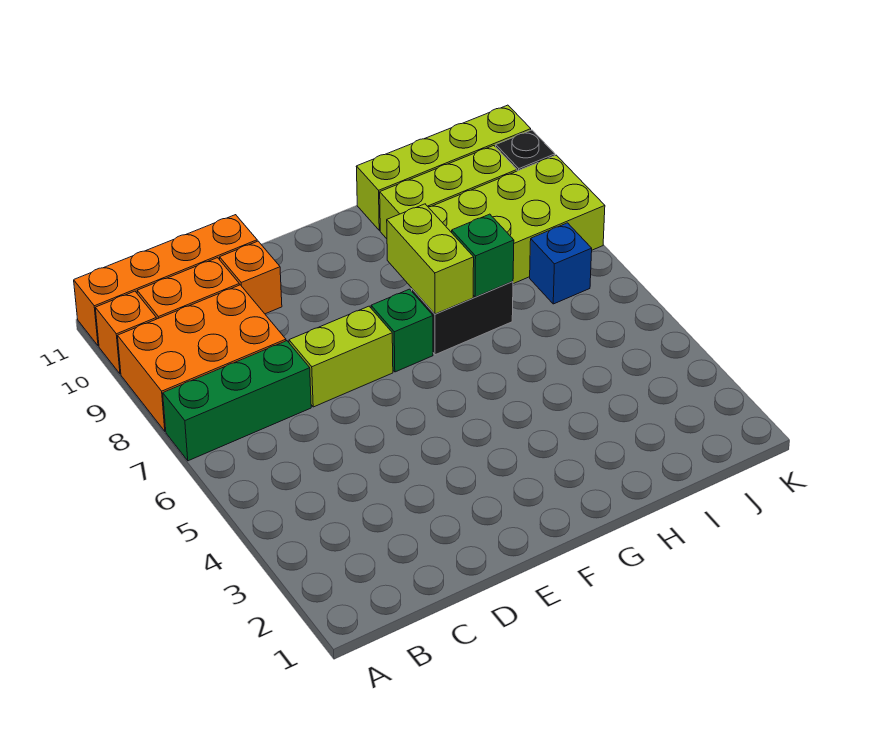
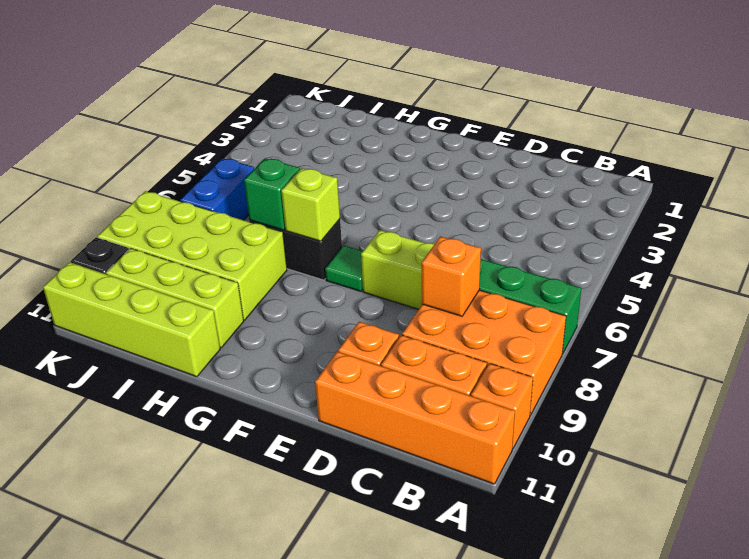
none -> orange 1x1 brick [422,237,481,316]
green 1x1 brick [371,289,433,372] -> green 1x1 tile [325,245,363,291]
lime 1x2 brick [387,204,474,314] -> lime 1x1 brick [281,168,340,241]
blue 1x1 brick [530,223,592,304] -> blue 1x2 brick [180,158,254,220]

